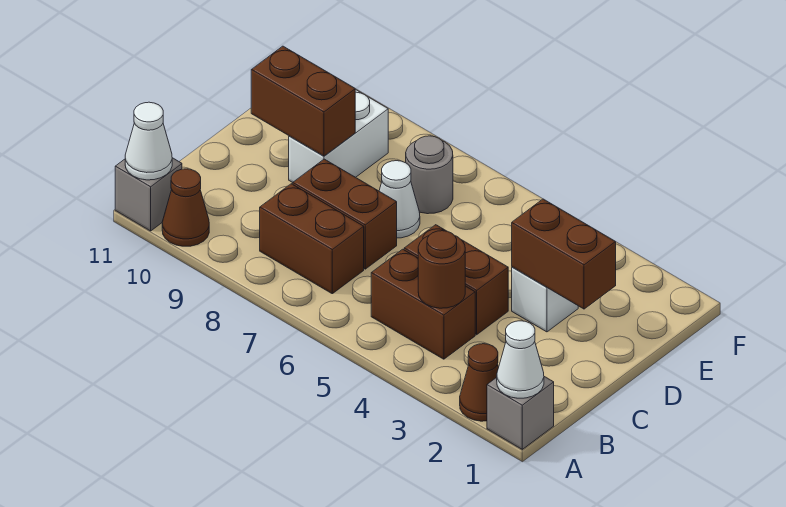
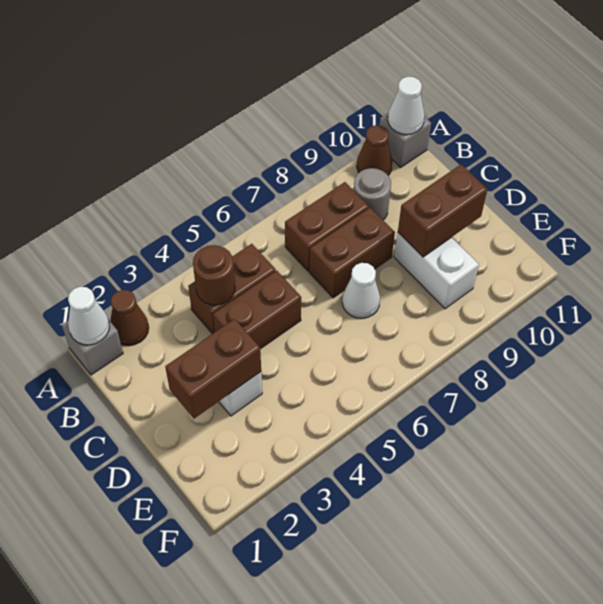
grey 1x1 round brick [406,136,453,214] -> grey 1x1 round brick moved to [354,168,391,220]

